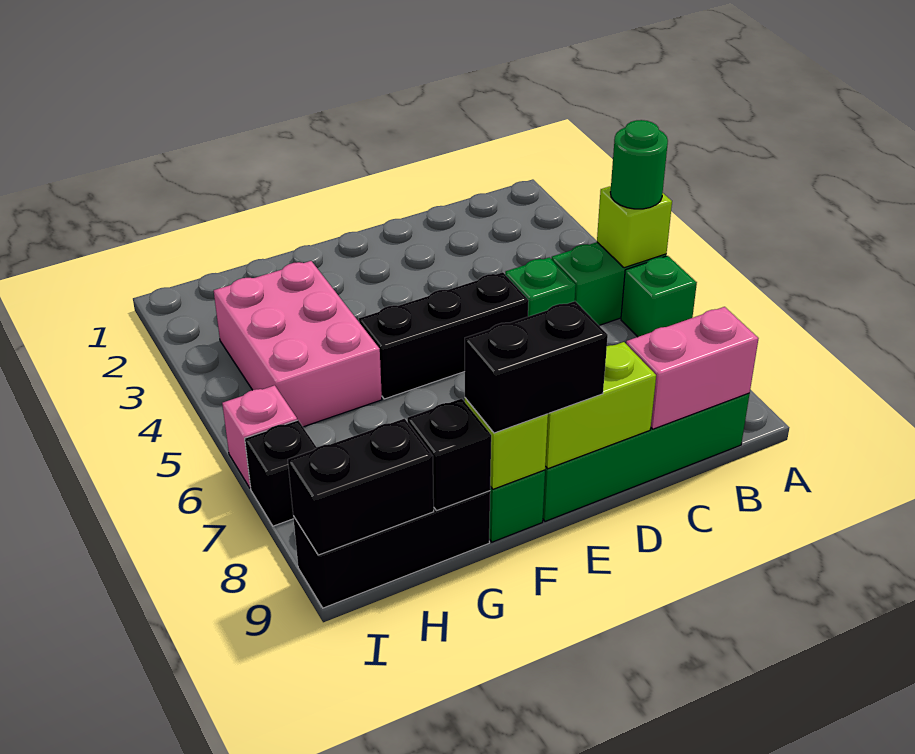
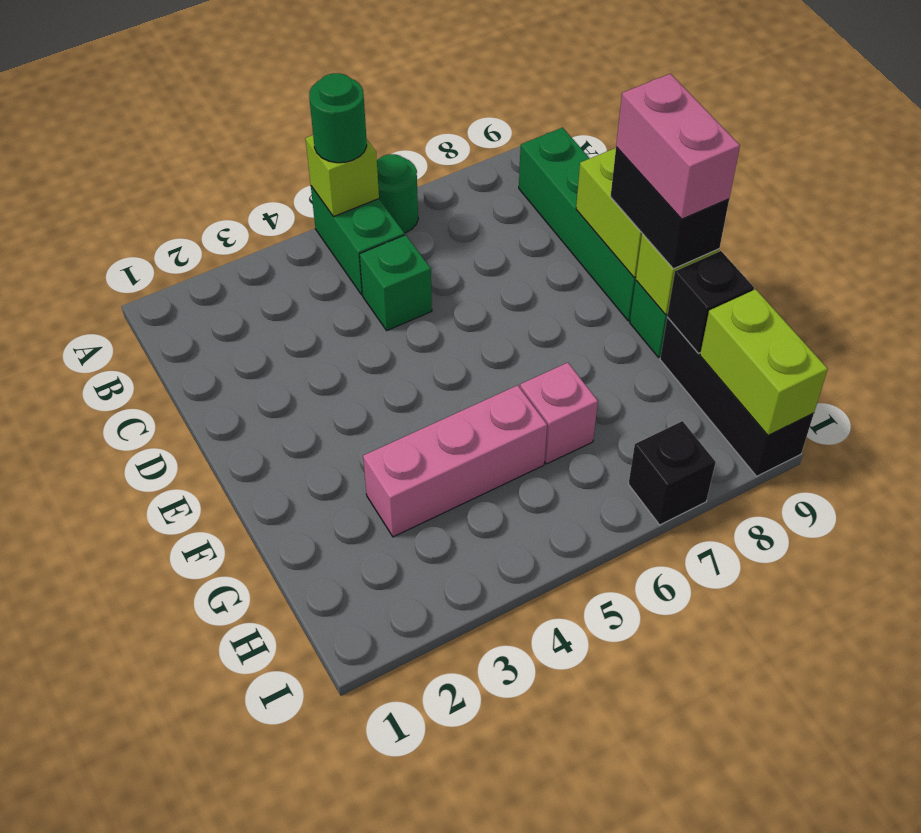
green 1x1 brick [621,256,697,337] -> green 1x1 round brick [377,154,418,233]
pink 1x2 brick [626,307,759,429] -> pink 1x2 brick moved to [616,74,740,219]
black 1x3 brick [359,272,529,399] -> none
pink 2x3 brick [214,261,382,427] -> pink 1x3 brick [363,385,547,537]
black 1x2 brick [288,419,434,555] -> lime 1x2 brick [700,289,828,436]
pink 1x1 brick [222,385,297,488] -> pink 1x1 brick moved to [520,363,598,464]

